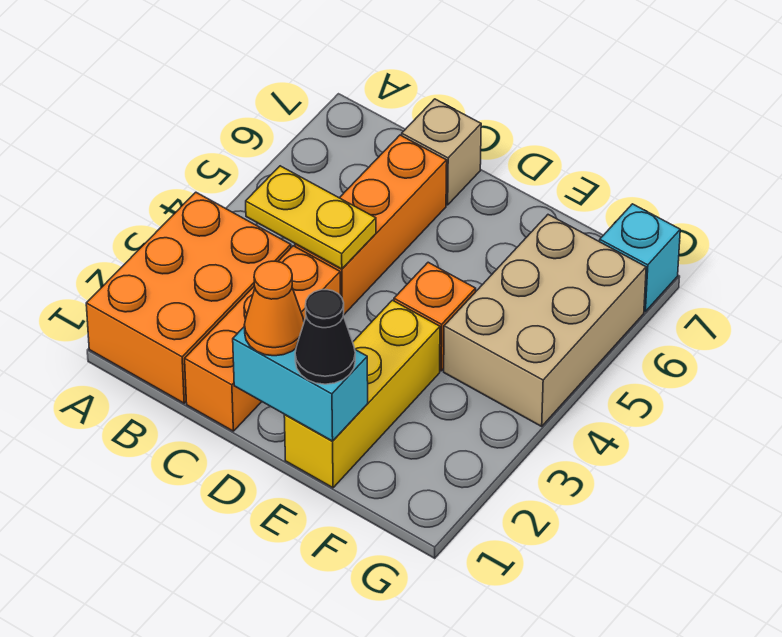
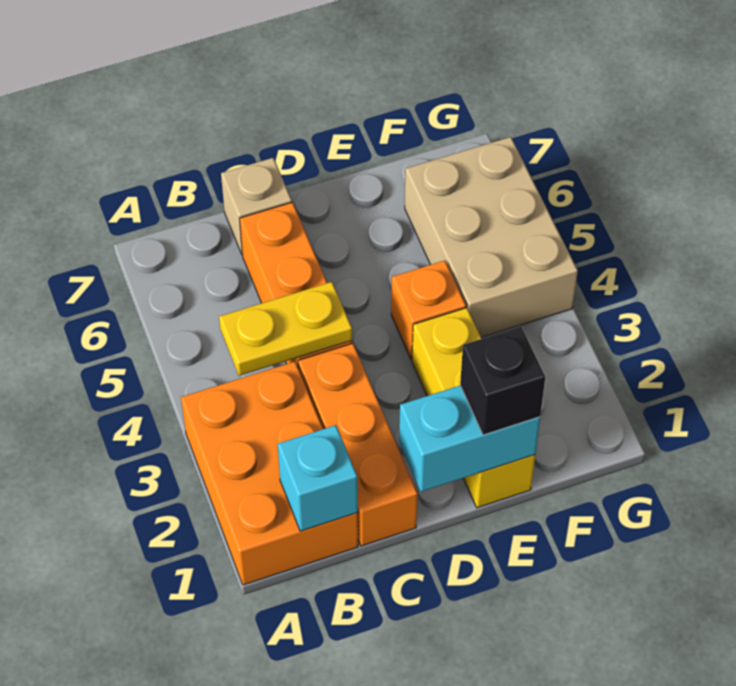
orange 1x1 cone [244,261,304,356] -> none
black 1x1 cone [295,290,355,384] -> black 1x1 brick [460,327,545,435]
cyan 1x1 brick [600,204,680,311] -> cyan 1x1 brick moved to [278,425,358,531]

